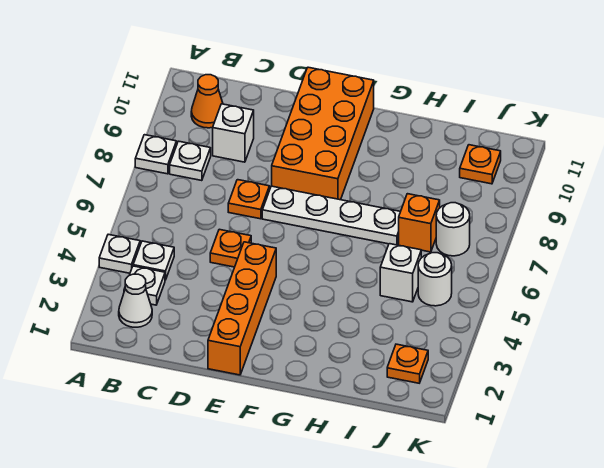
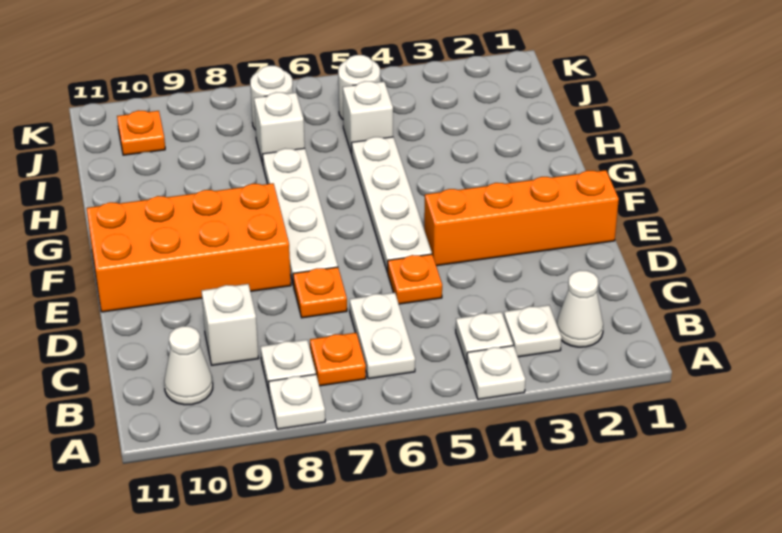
none -> white 1x2 plate [350,293,415,379]
orange 1x1 cone [191,75,223,128] -> white 1x1 cone [164,326,213,405]
none -> white 1x4 plate [352,137,432,272]
orange 1x1 brick [399,194,440,252] -> white 1x1 brick [254,92,305,164]
orange 1x1 plate [387,344,428,383] -> orange 1x1 plate moved to [310,333,366,386]

